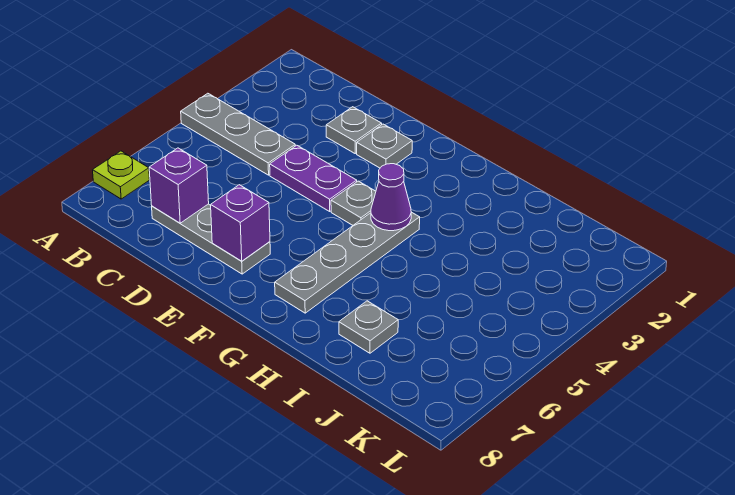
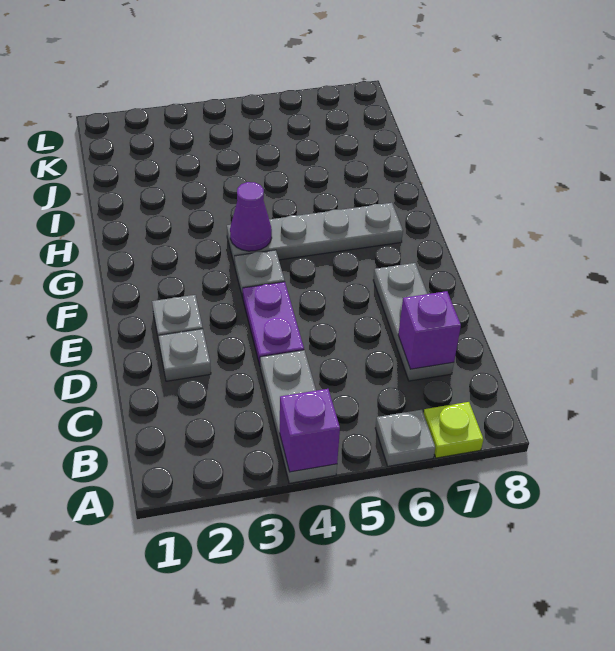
purple 1x1 brick [211,185,270,261] -> purple 1x1 brick moved to [280,389,340,472]
grey 1x1 plate [339,301,398,353] -> grey 1x1 plate moved to [375,410,435,466]

